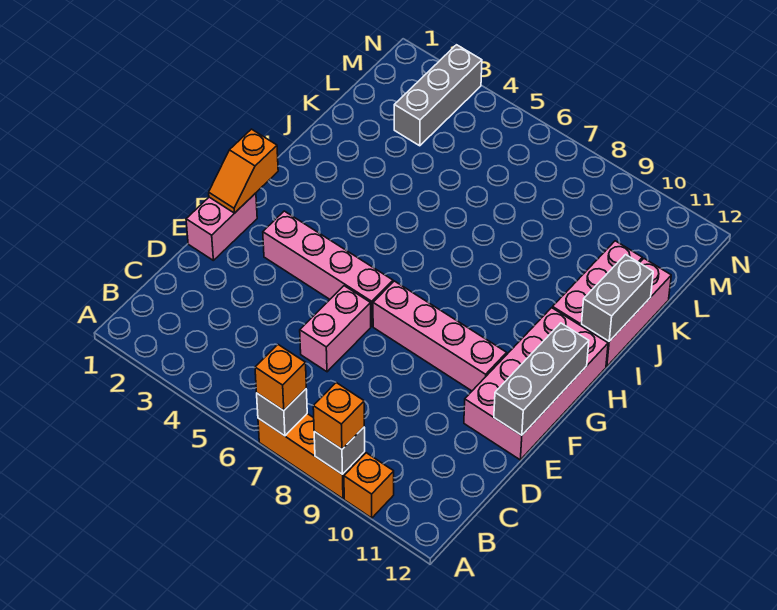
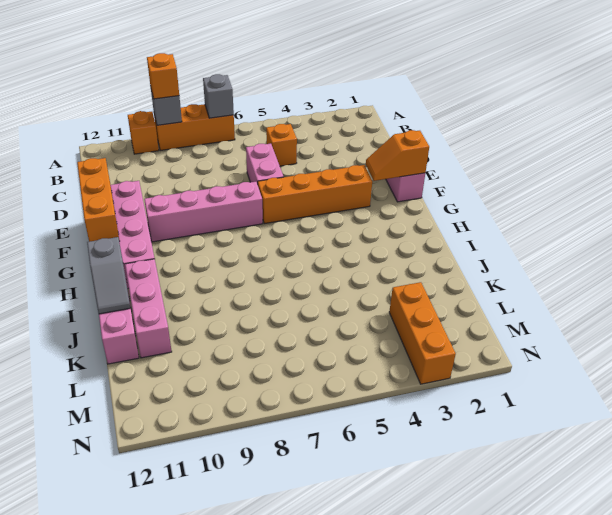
orange 1x1 brick [255,345,306,411] -> orange 1x1 brick moved to [266,124,297,166]
grey 1x3 brick [494,323,589,435] -> orange 1x3 brick [77,158,120,242]
orange 1x2 slope [209,129,278,213] -> orange 1x2 slope turned to [366,130,429,181]
pink 1x4 brick [263,211,393,326] -> orange 1x4 brick [258,165,372,224]
grey 1x2 brick [582,255,653,341] -> grey 1x2 slope [87,237,130,314]
grey 1x3 brick [394,45,482,146] -> orange 1x3 brick [389,282,456,384]

